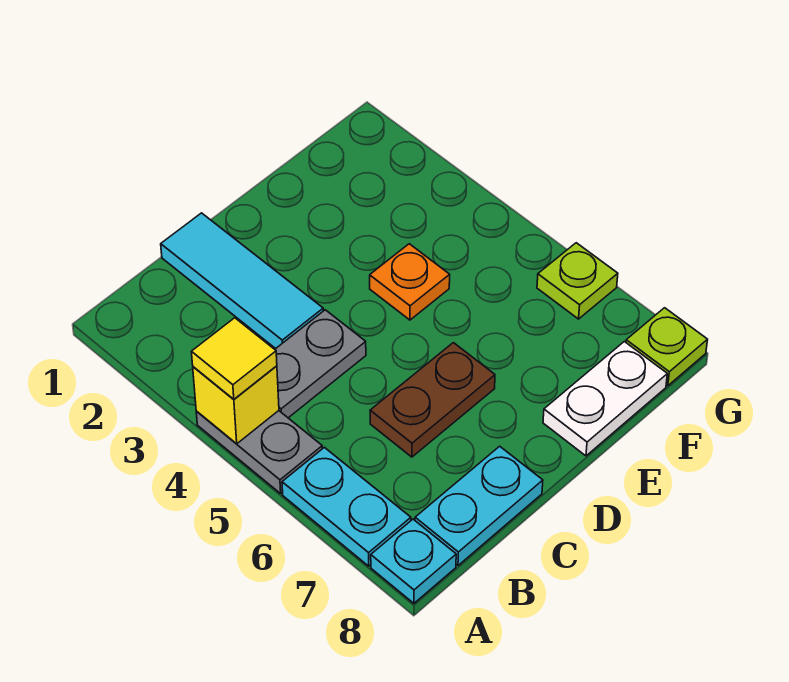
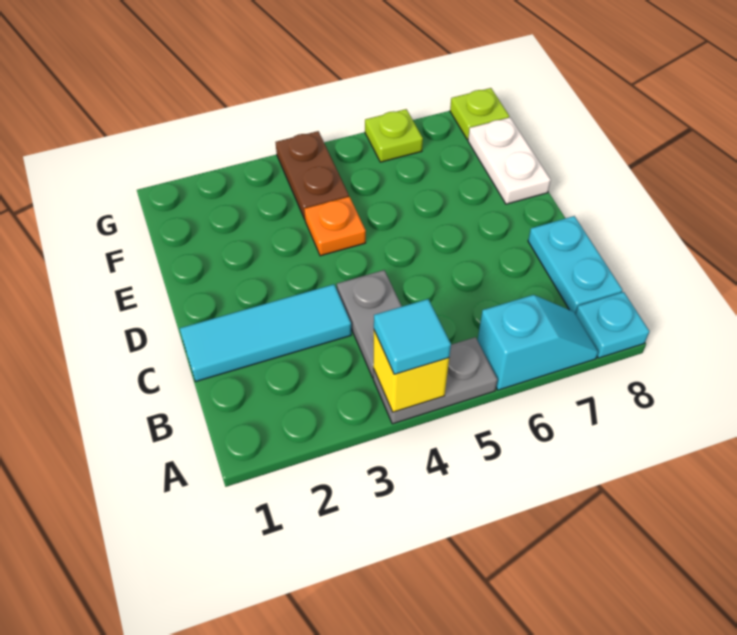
yellow 1x1 tile [192,318,277,399] -> cyan 1x1 tile [374,299,451,374]
cyan 1x2 plate [282,447,411,566] -> cyan 1x2 slope [477,295,598,390]
brown 1x2 plate [370,343,495,457] -> brown 1x2 plate moved to [276,131,349,219]

